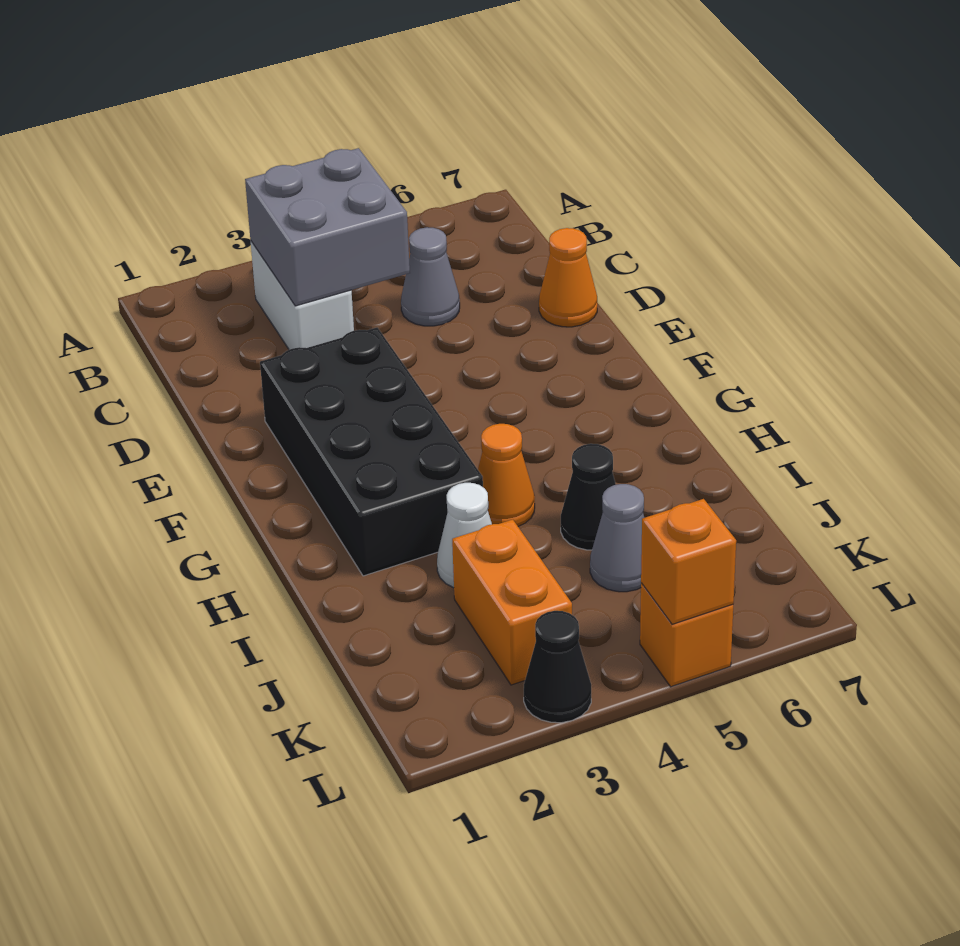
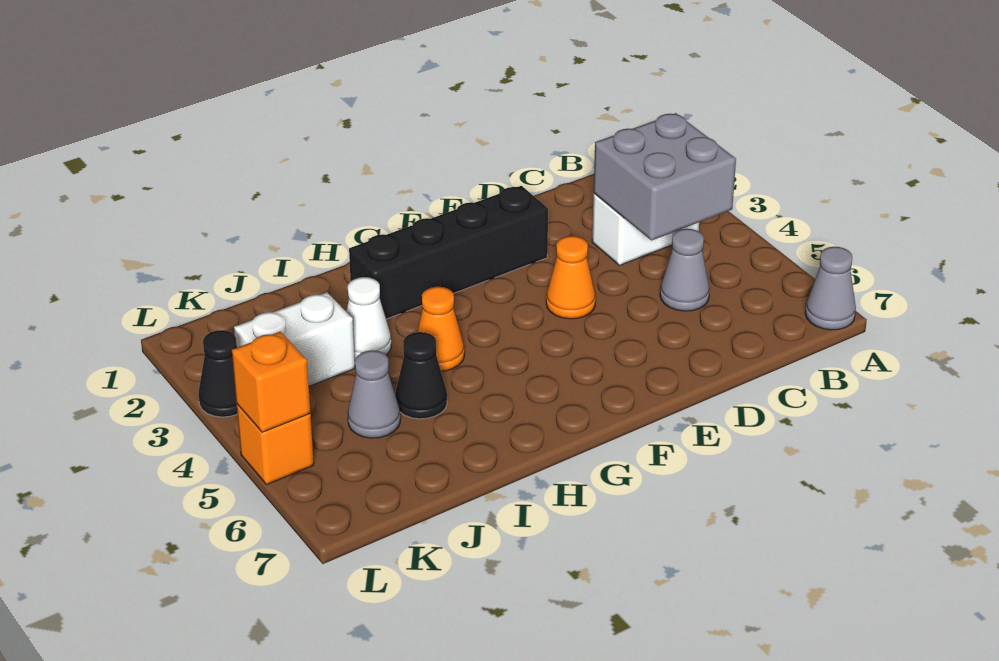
none -> grey 1x1 cone [805,247,856,330]
orange 1x1 cone [539,228,597,327] -> orange 1x1 cone moved to [546,236,596,319]
black 2x4 brick [260,328,483,576] -> black 1x4 brick [349,186,548,319]
orange 1x2 brick [452,520,572,685] -> white 1x2 brick [234,292,355,386]

